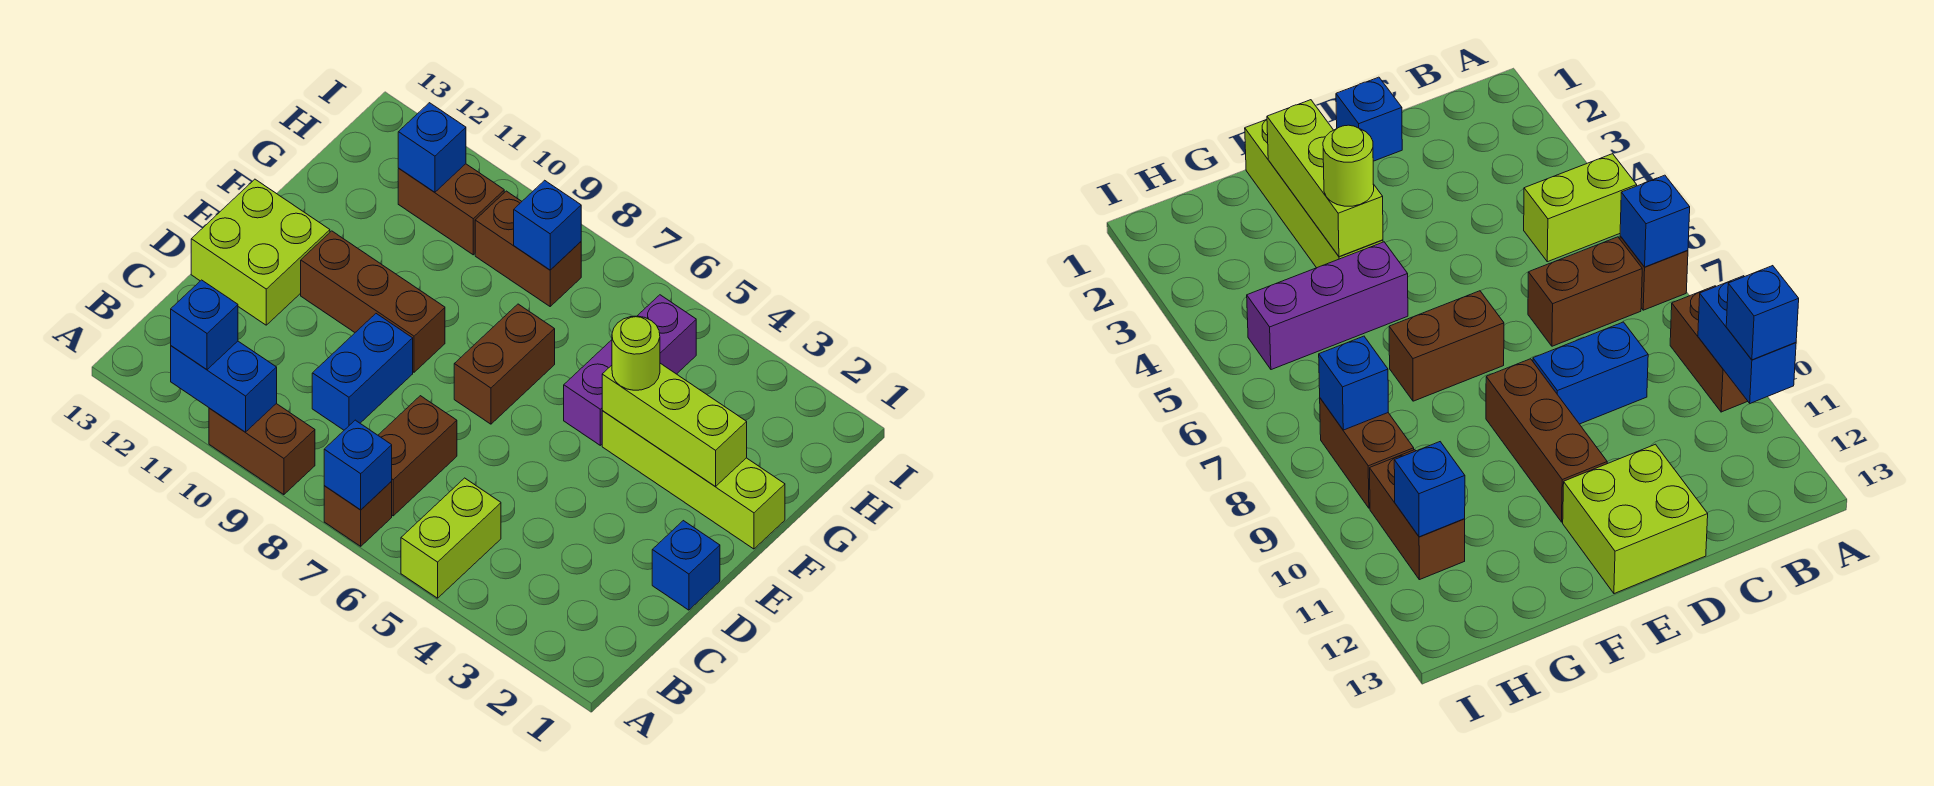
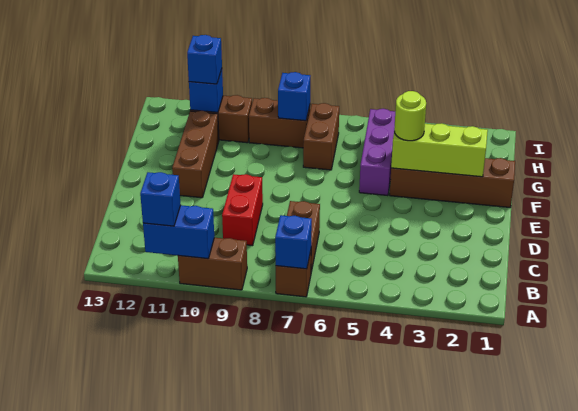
lime 1x2 brick [401,478,501,598] -> none
blue 1x2 brick [312,314,413,430] -> red 1x2 brick [222,174,263,246]
blue 1x1 brick [652,521,720,610] -> blue 1x1 brick moved to [187,35,222,84]
lime 2x2 brick [191,179,330,325] -> none
brown 1x2 brick [454,304,555,424] -> brown 1x2 brick moved to [303,103,339,170]
brown 1x3 brick [301,231,445,372] -> brown 1x3 brick turned to [172,111,219,198]
lime 1x4 brick [602,410,785,549] -> brown 1x4 brick [390,158,515,207]

